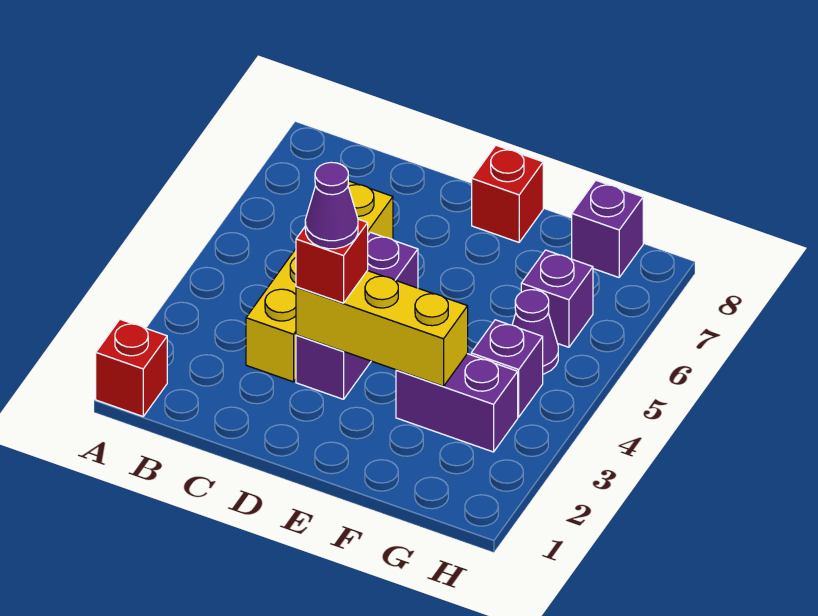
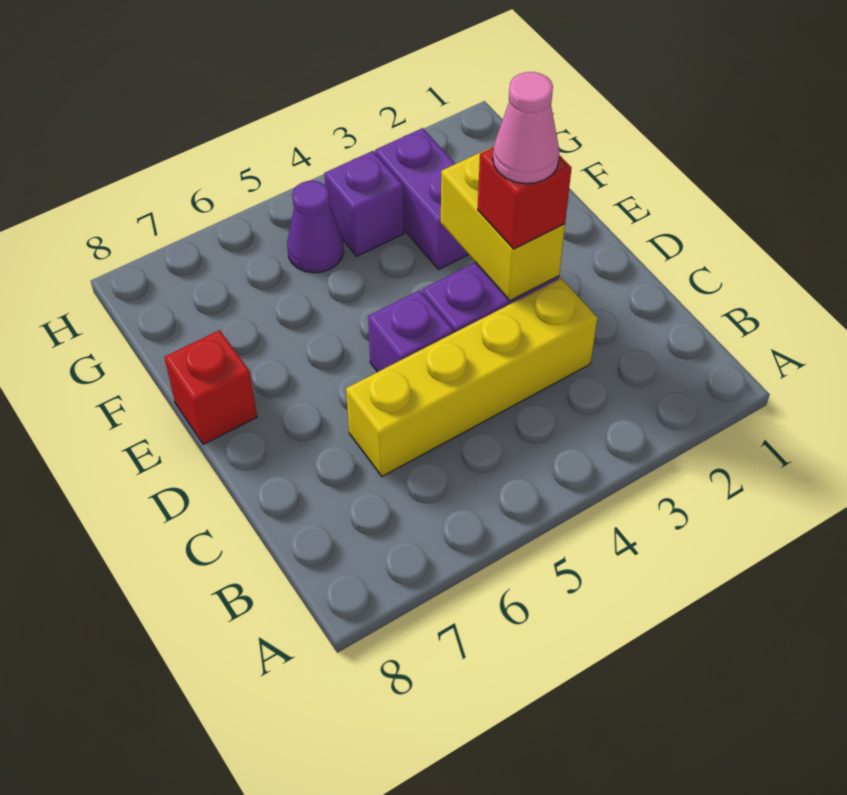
red 1x1 brick [96,319,167,416] -> none
yellow 1x3 brick [296,271,468,386] -> yellow 1x2 brick [441,147,565,301]
purple 1x1 cone [305,162,358,249] -> pink 1x1 cone [493,72,559,184]
purple 1x1 brick [521,250,593,347] -> none
purple 1x1 brick [572,181,643,277] -> none

